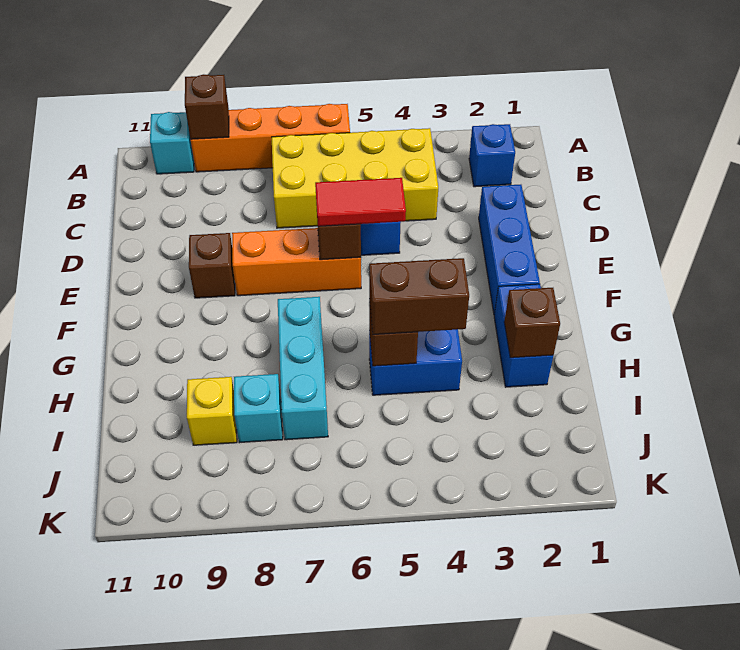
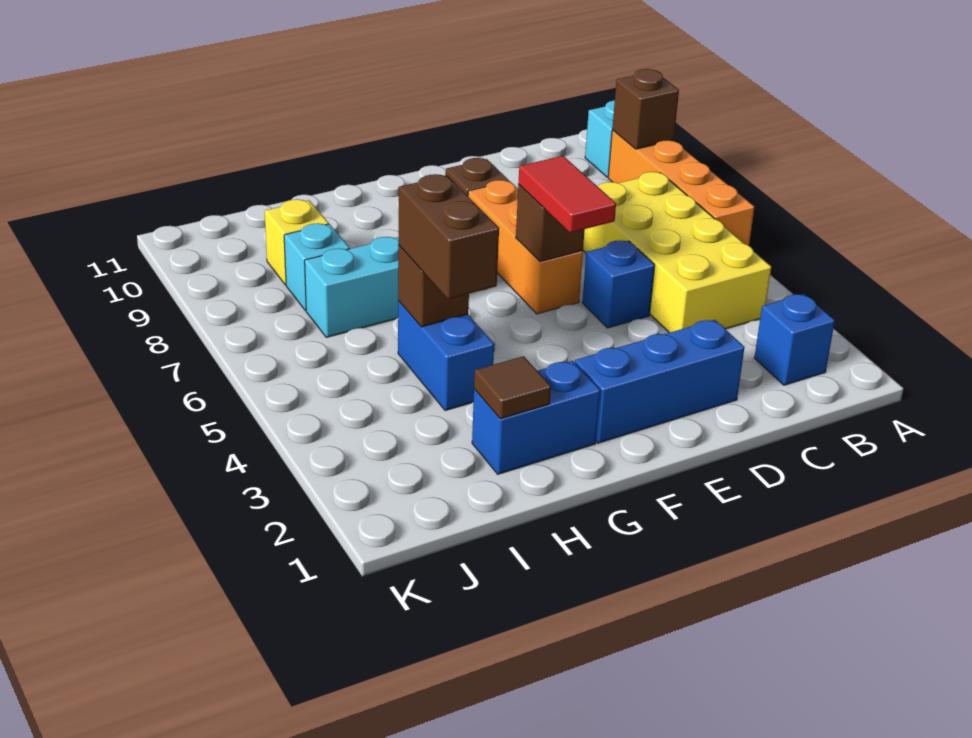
brown 1x1 brick [504,288,560,358] -> brown 1x1 tile [474,356,551,419]

